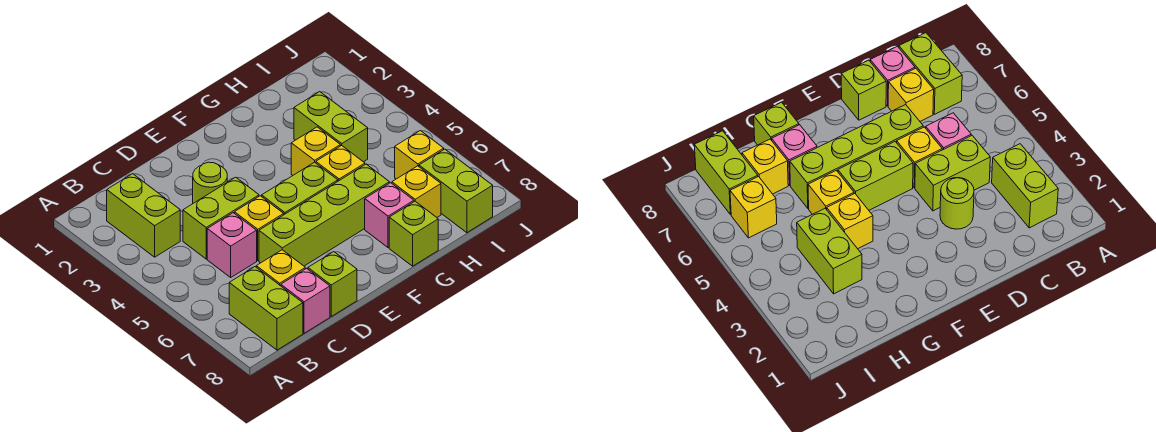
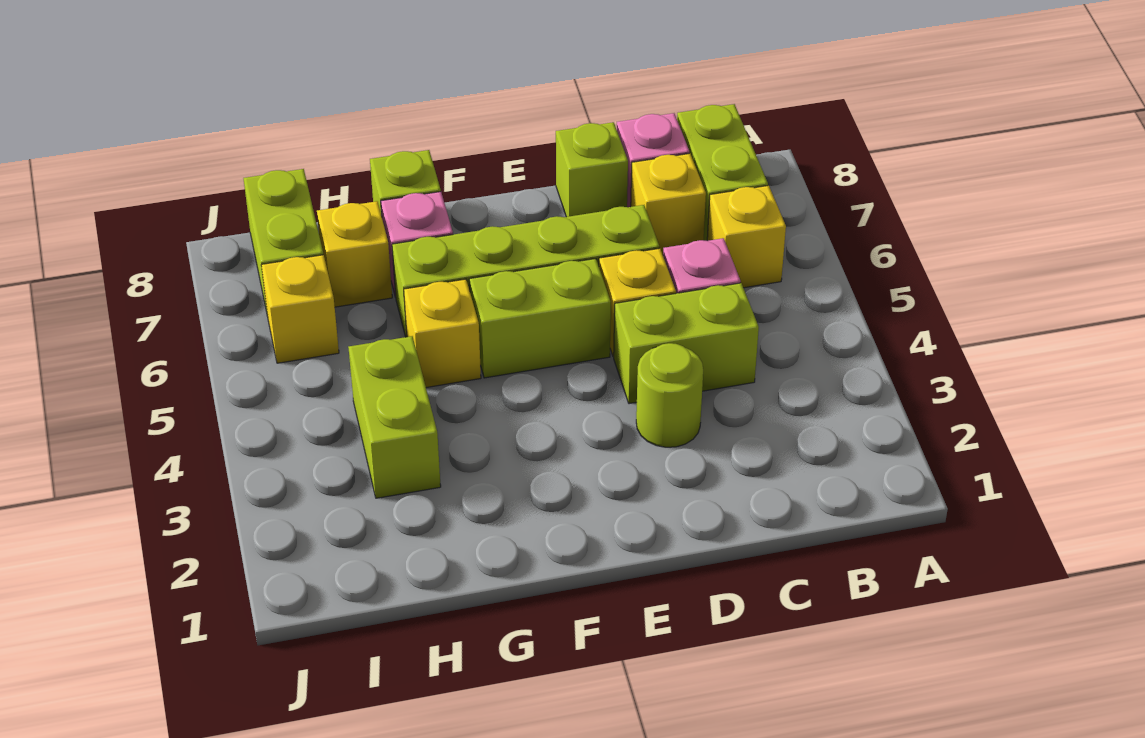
lime 1x2 brick [107,174,180,257] -> none
yellow 1x1 brick [291,127,340,175] -> yellow 1x1 brick moved to [707,185,786,288]

